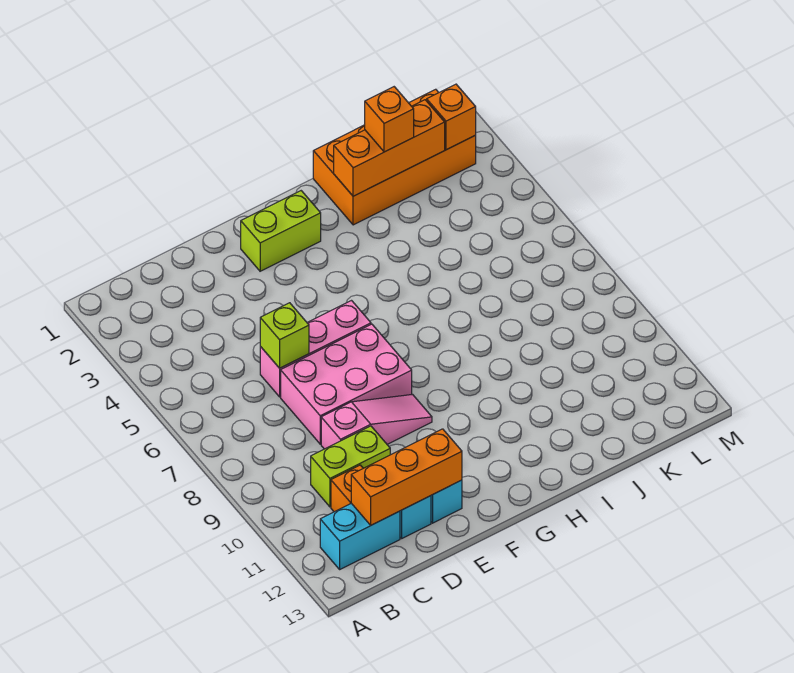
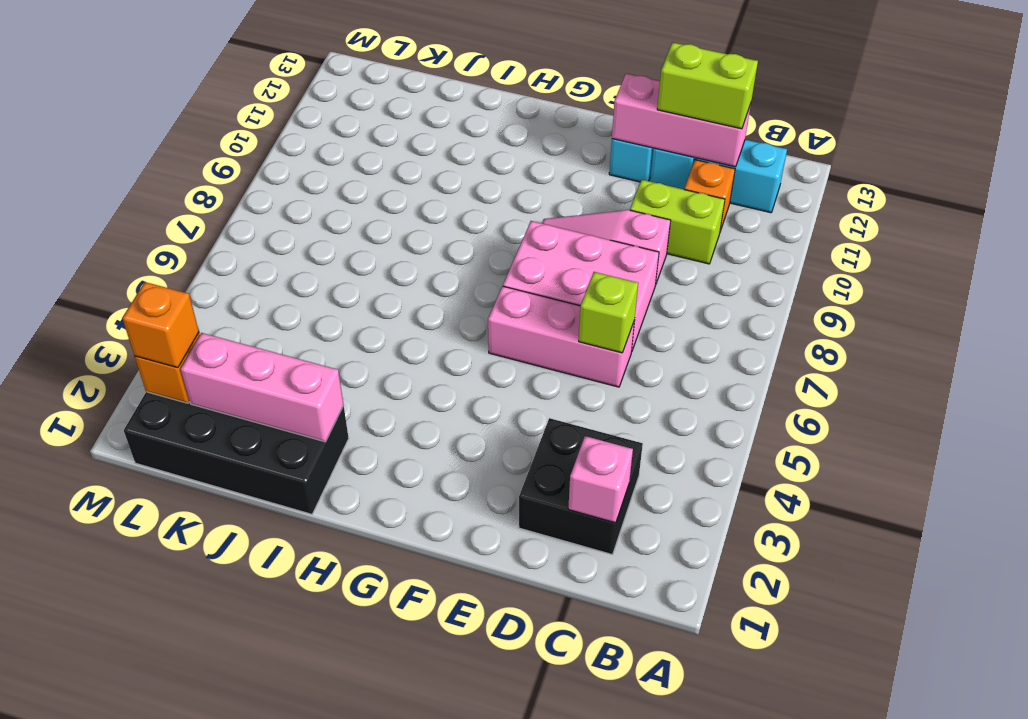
none -> black 2x2 brick [519,418,643,555]
none -> pink 1x1 brick [568,436,633,523]
orange 1x3 brick [351,429,462,525] -> pink 1x3 brick [612,74,751,167]
lime 1x2 brick [241,191,321,271] -> lime 1x2 brick moved to [657,42,758,129]
orange 2x4 brick [313,89,476,225] -> black 2x4 brick [124,392,349,514]
orange 1x3 brick [334,100,445,196] -> pink 1x3 brick [181,333,344,442]
orange 1x1 brick [365,87,414,152] -> orange 1x1 brick moved to [122,282,199,368]

